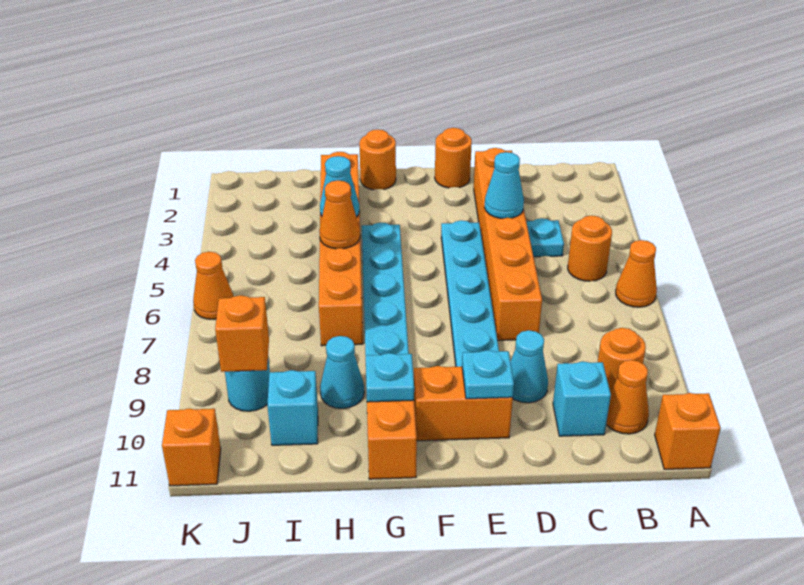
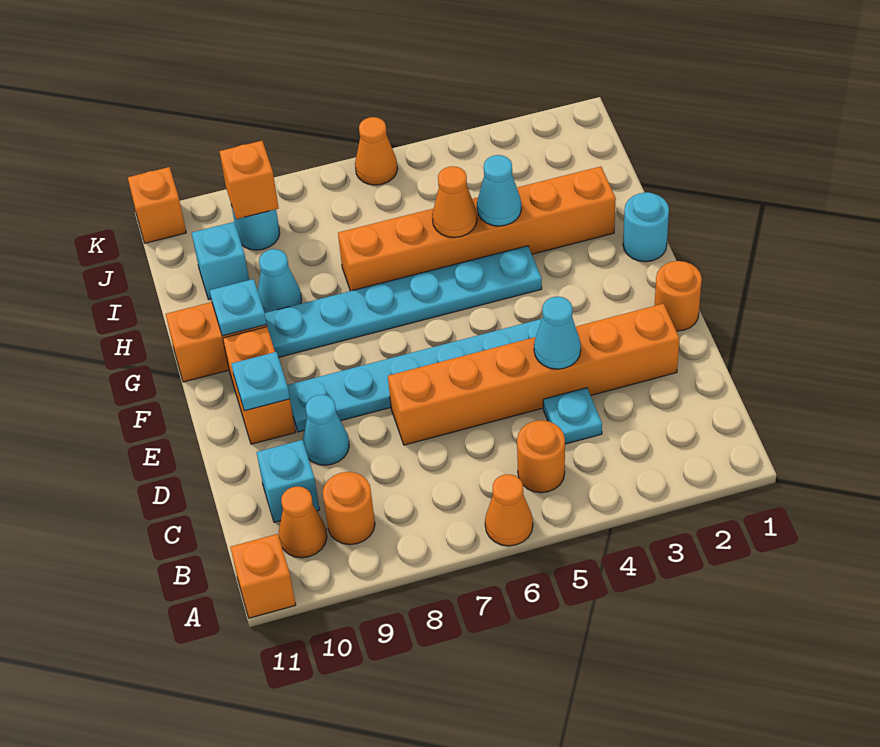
orange 1x1 round brick [359,130,396,190] -> cyan 1x1 round brick [623,192,669,262]

